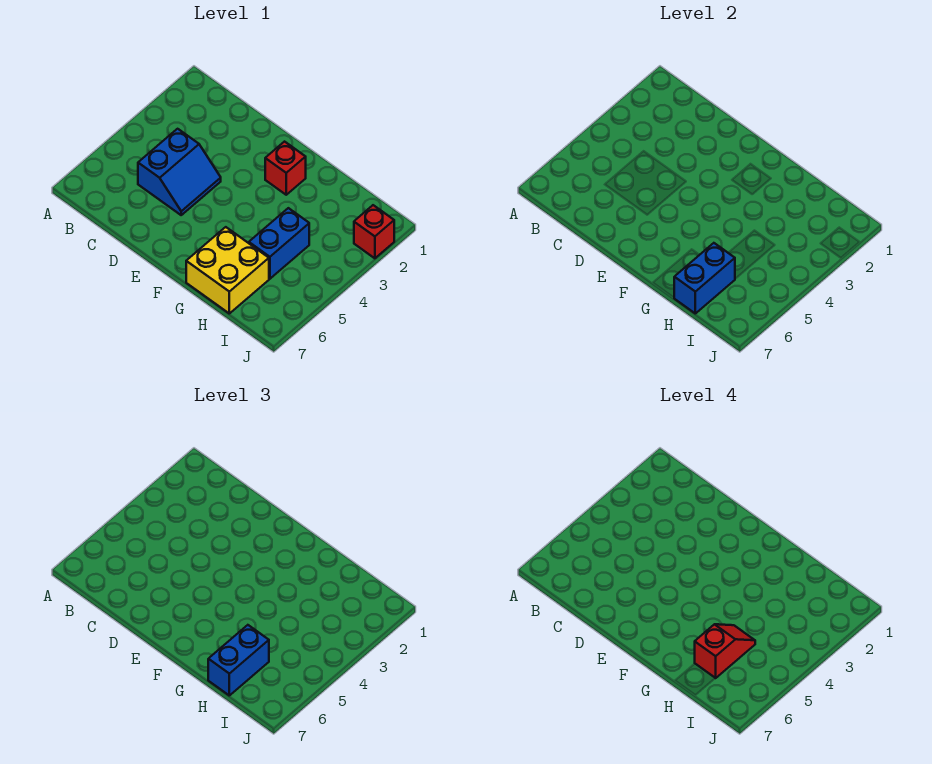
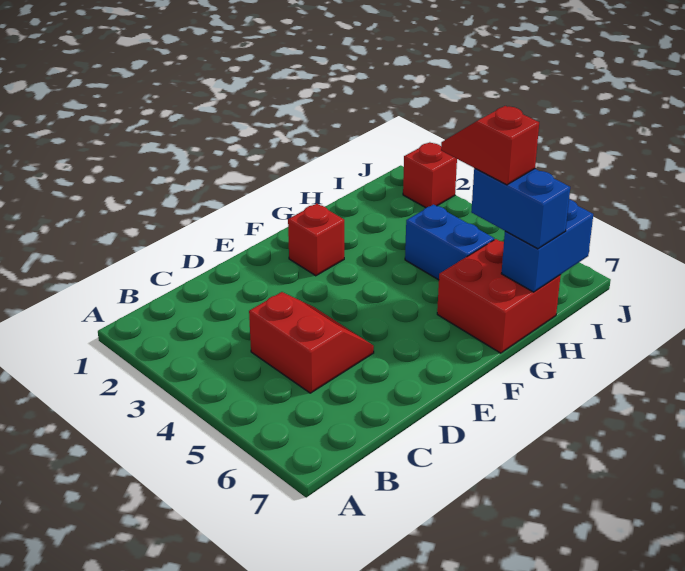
blue 2x2 slope [138,129,221,215] -> red 2x2 slope [249,292,374,393]
yellow 2x2 brick [186,227,269,313] -> red 2x2 brick [437,239,561,353]
blue 1x2 brick [674,243,735,313] -> blue 1x2 brick turned to [501,199,593,292]

